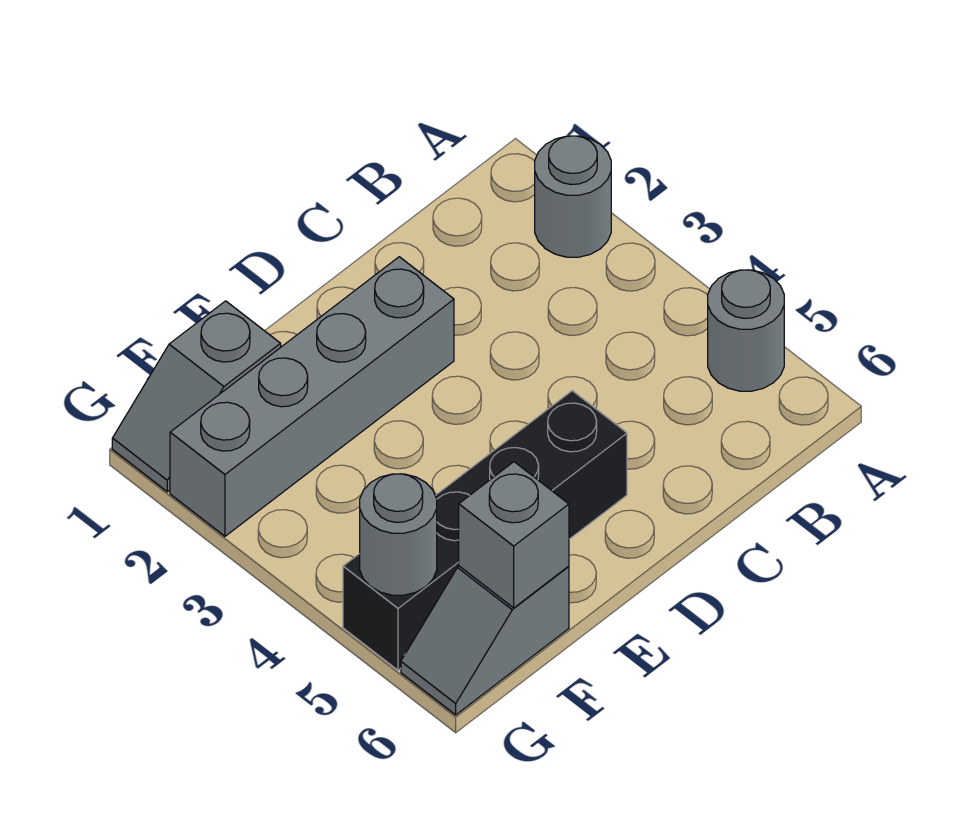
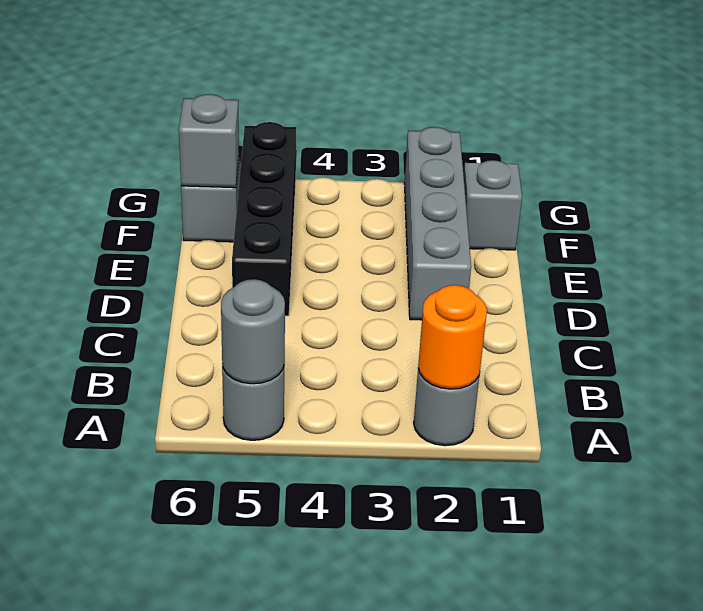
none -> orange 1x1 round brick [418,285,487,389]
grey 1x1 round brick [360,474,437,595] -> grey 1x1 round brick moved to [221,279,285,384]

